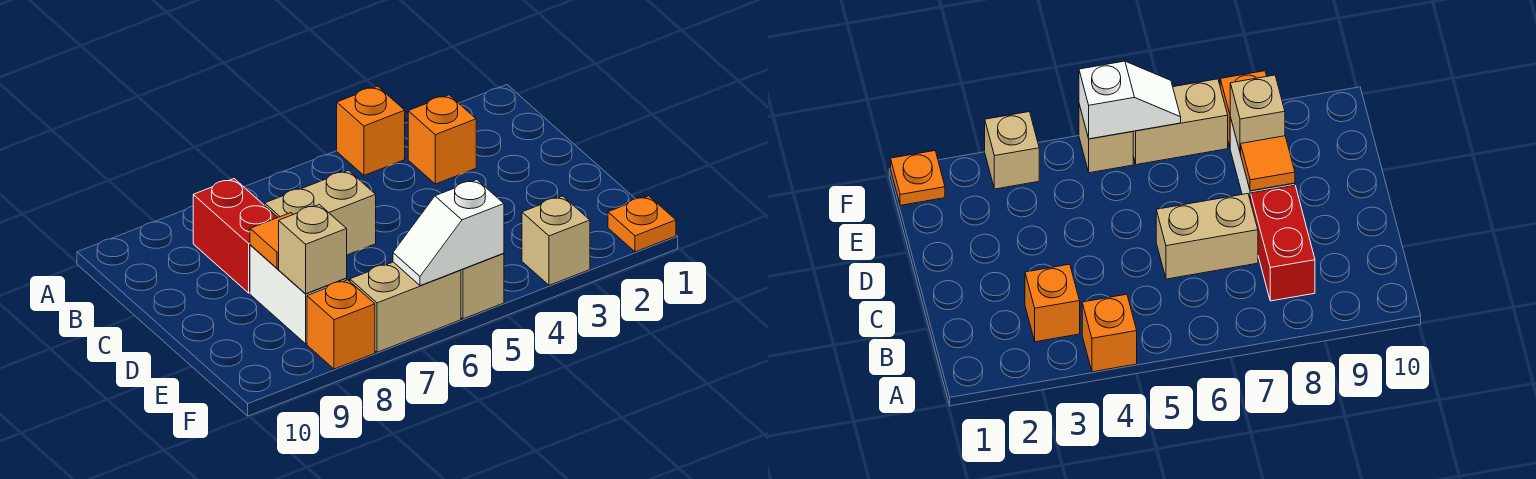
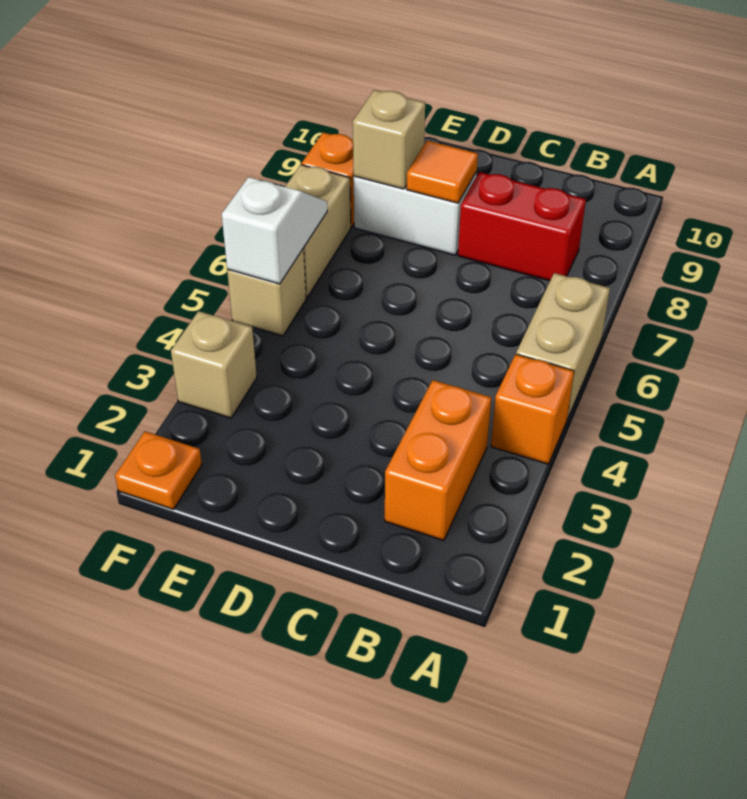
orange 1x1 brick [408,95,476,184] -> orange 1x2 brick [385,380,491,540]
tan 1x2 brick [265,170,376,255] -> tan 1x2 brick moved to [516,273,610,419]

